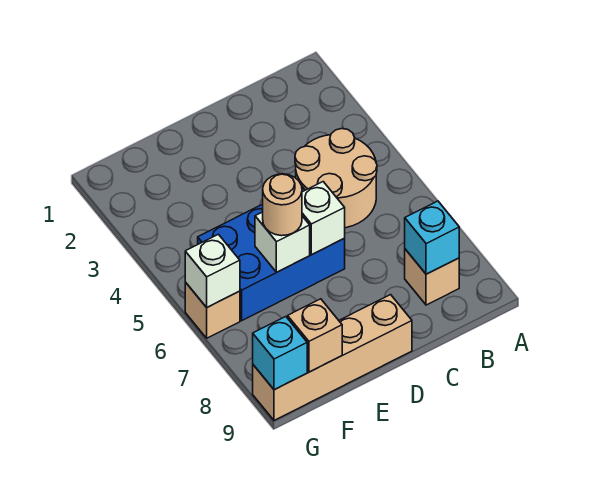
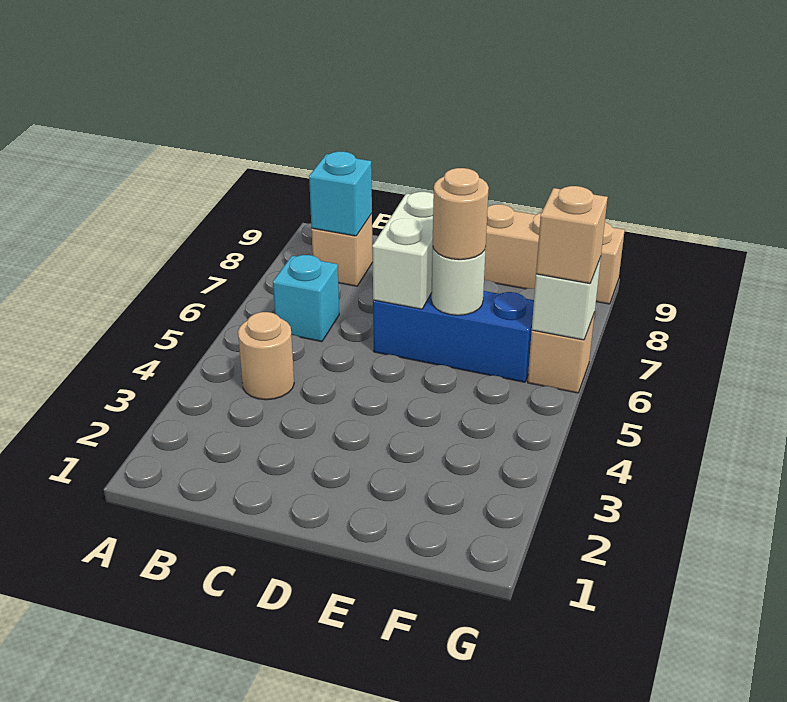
tan 2x2 round brick [295,129,377,228] -> tan 1x1 round brick [238,312,294,400]
blue 2x3 brick [198,187,345,321] -> blue 1x3 brick [373,291,534,382]
white 1x1 brick [302,182,345,255] -> white 1x2 brick [372,192,434,309]
white 1x1 brick [255,212,310,272] -> white 1x1 round brick [431,246,486,315]
tan 1x1 brick [288,299,342,372] -> tan 1x1 brick moved to [536,186,608,284]
cyan 1x1 brick [253,317,307,390] -> cyan 1x1 brick moved to [273,255,339,342]

